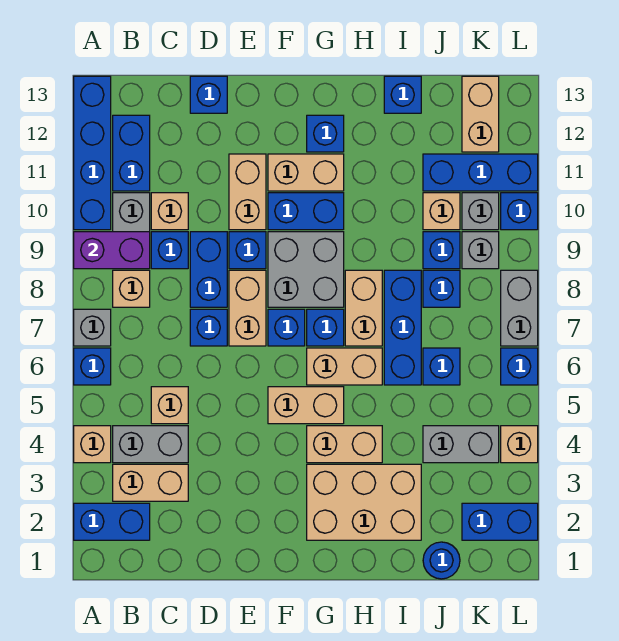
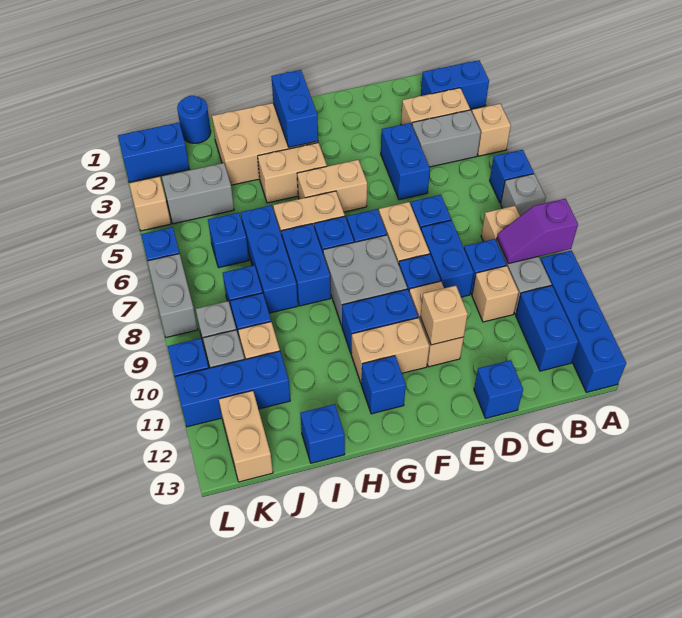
purple 1x2 brick [74,232,150,269] -> purple 1x2 slope [497,199,578,264]
tan 1x1 brick [151,387,188,424] -> tan 1x1 brick moved to [420,286,468,345]
none -> blue 1x2 brick [381,123,430,200]
none -> blue 1x2 brick [271,70,318,147]
tan 1x2 brick [345,270,382,346] -> blue 1x2 brick [281,224,331,306]

